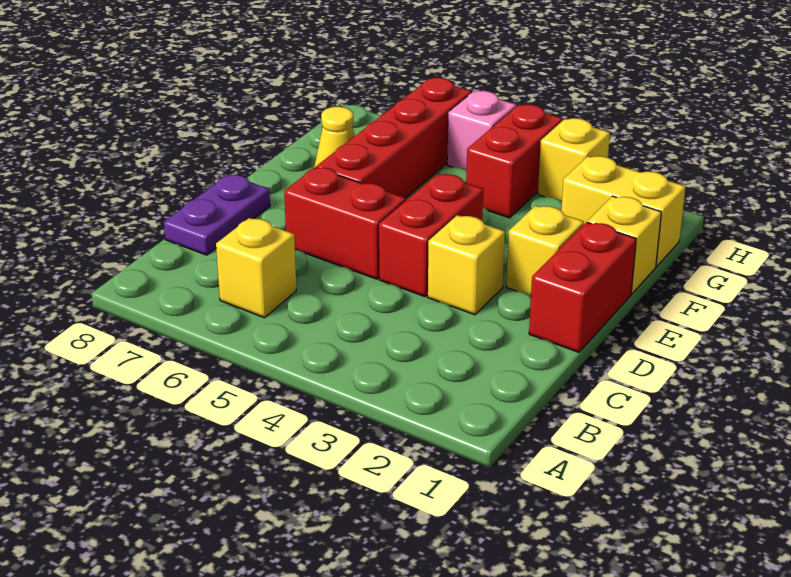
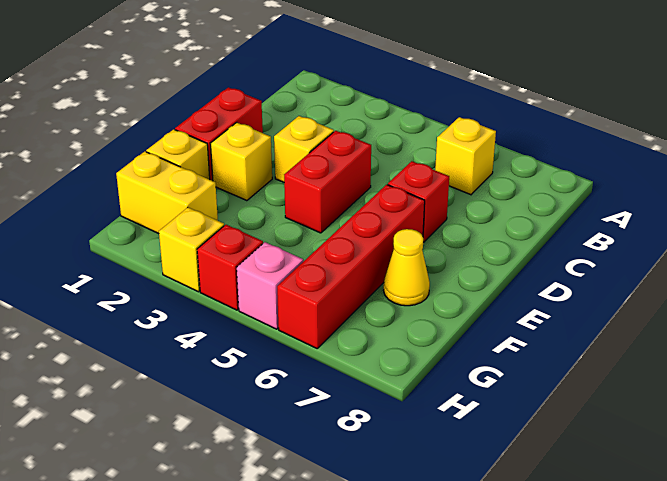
purple 1x2 plate [164,175,270,255] -> none
red 1x2 brick [284,167,406,279] -> red 1x1 brick [388,161,449,242]
red 1x2 brick [466,104,562,218] -> red 1x1 brick [197,225,263,310]

